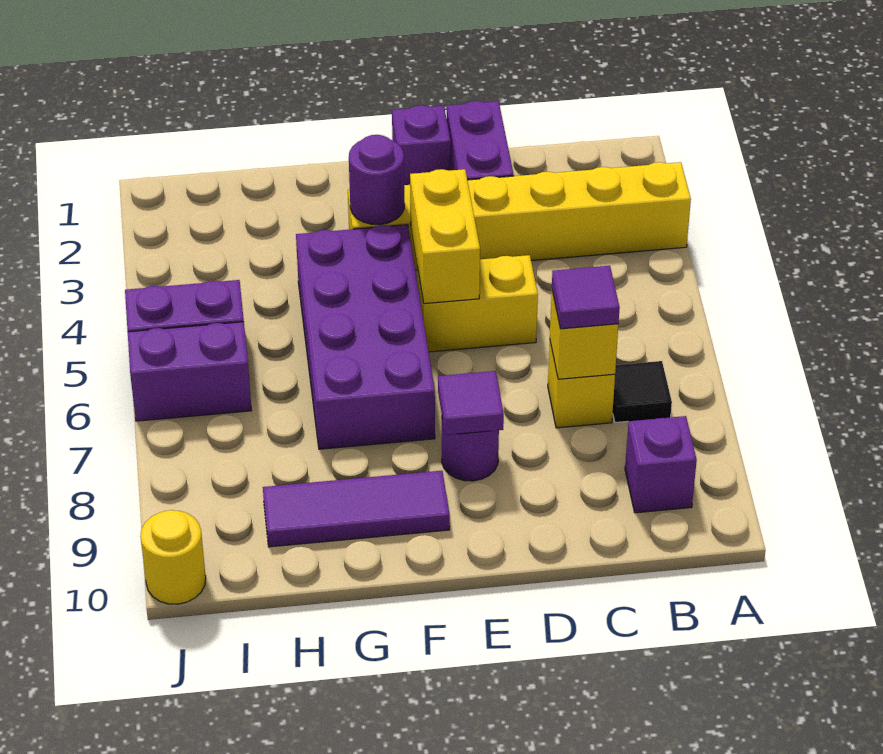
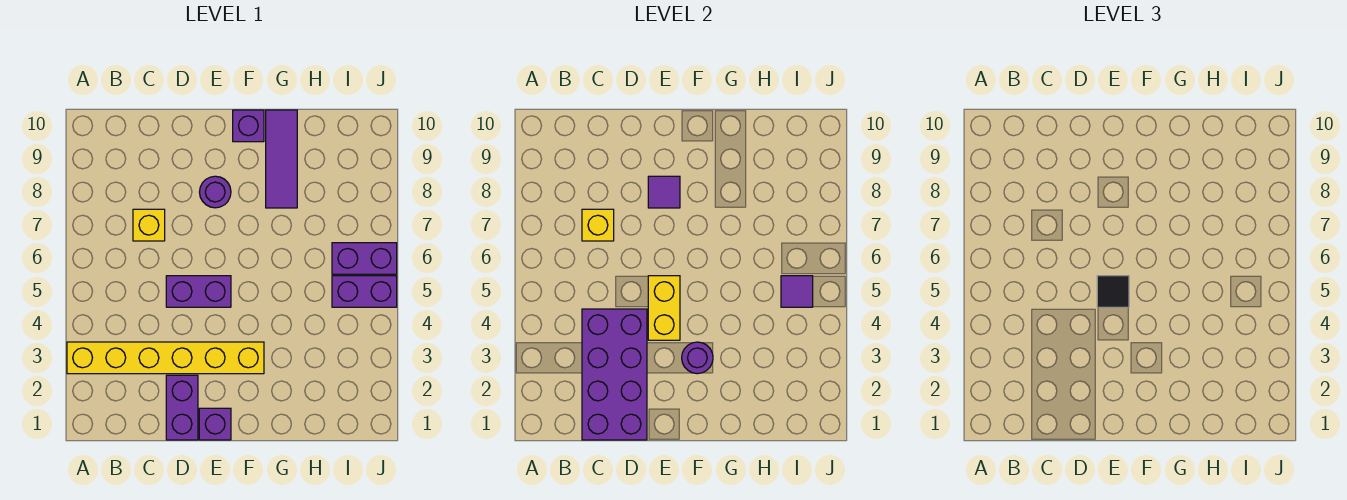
black 1x1 tile [613,361,672,423] -> black 1x1 tile moved to [1097,276,1129,307]
purple 1x1 brick [625,416,697,513] -> purple 1x1 brick moved to [233,110,264,142]
purple 1x1 tile [552,266,620,329] -> purple 1x1 tile moved to [781,276,813,307]
yellow 1x2 brick [417,255,538,352] -> purple 1x2 brick [166,276,231,307]
purple 2x4 brick [296,225,435,449] -> purple 2x4 brick moved to [582,309,647,440]
purple 1x3 tile [263,471,450,547] -> purple 1x3 tile turned to [266,110,297,208]
yellow 1x1 round brick [140,510,206,604] -> none

